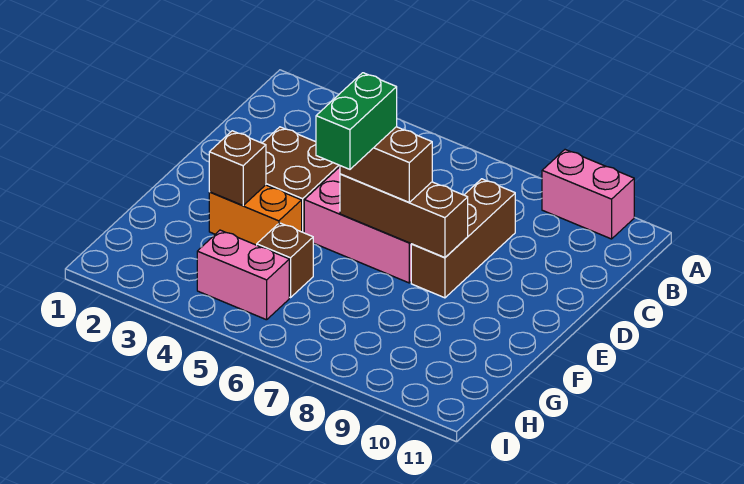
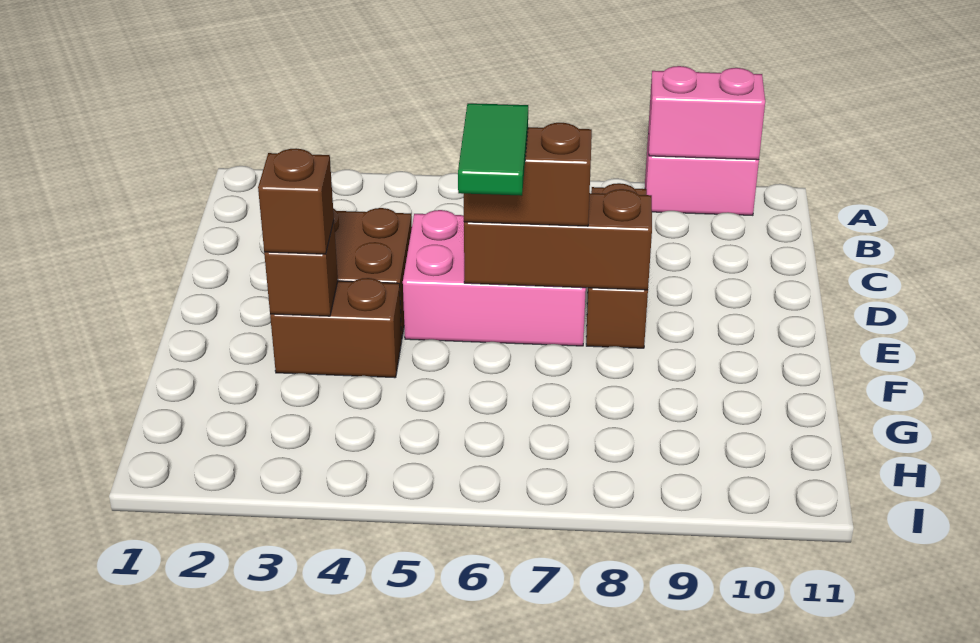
green 1x2 brick [316,73,397,169] -> green 1x2 tile [458,103,528,196]
orange 1x2 brick [209,185,302,245] -> brown 1x2 brick [270,278,402,378]
brown 1x1 brick [257,223,313,298] -> brown 1x1 brick moved to [258,148,334,254]
pink 1x2 brick [197,230,289,320] -> pink 1x2 brick moved to [648,66,765,160]

